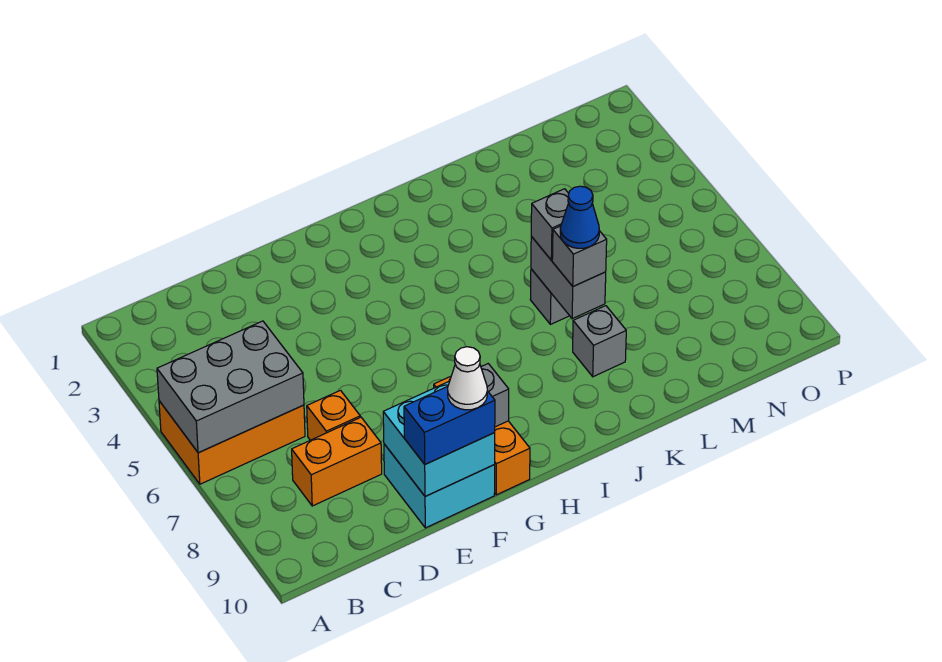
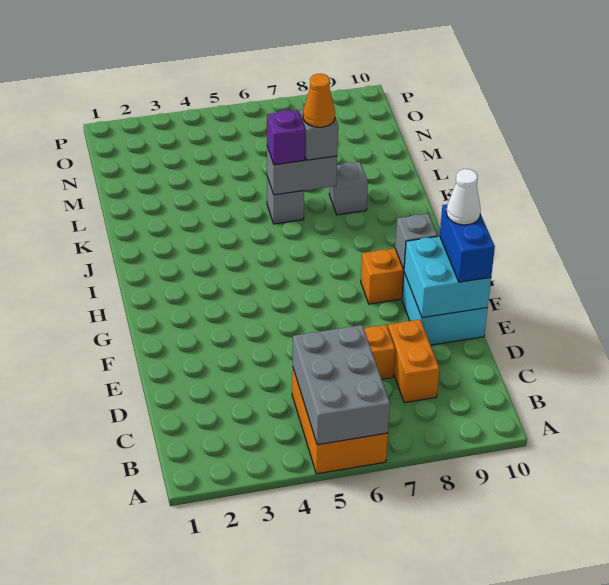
grey 1x1 brick [531,189,569,260] -> purple 1x1 brick [267,110,305,165]
blue 1x1 cone [560,186,599,248] -> orange 1x1 cone [303,74,335,127]

